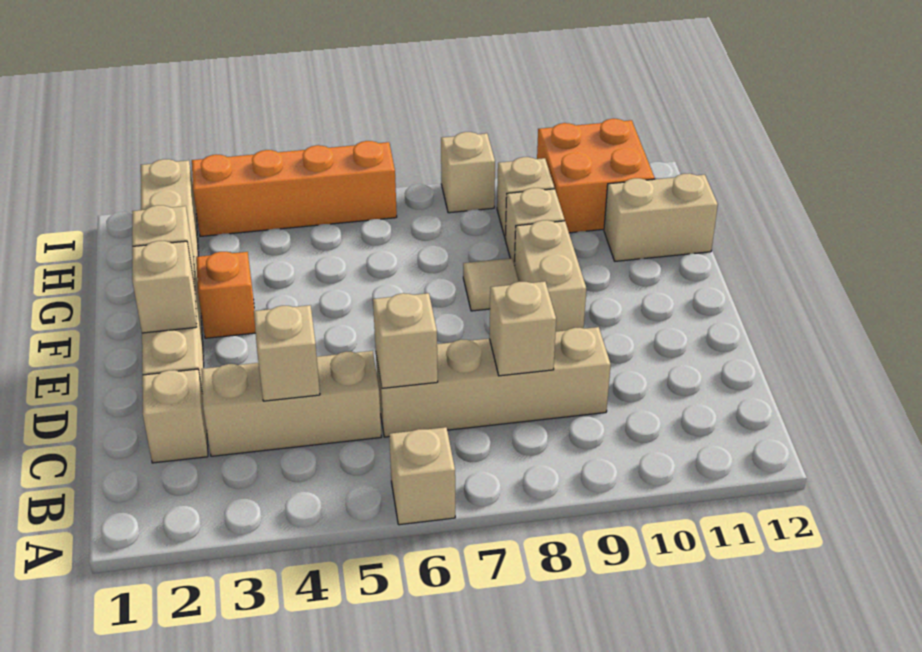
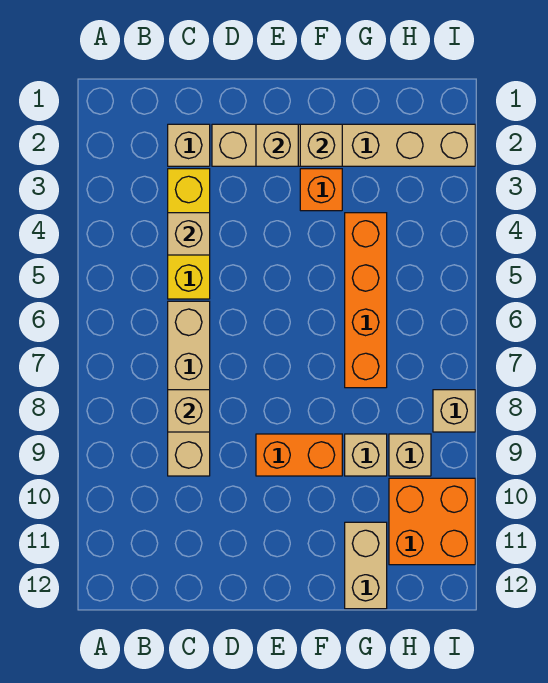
tan 1x1 brick [389,427,455,525] -> none
tan 1x3 brick [201,351,381,456] -> yellow 1x3 brick [168,169,210,299]
tan 1x1 brick [373,293,438,388] -> none
tan 1x2 brick [514,220,586,332] -> orange 1x2 brick [256,434,342,476]
tan 1x1 tile [463,258,519,311] -> none
orange 1x4 brick [192,141,397,236] -> orange 1x4 brick moved to [345,213,387,388]

